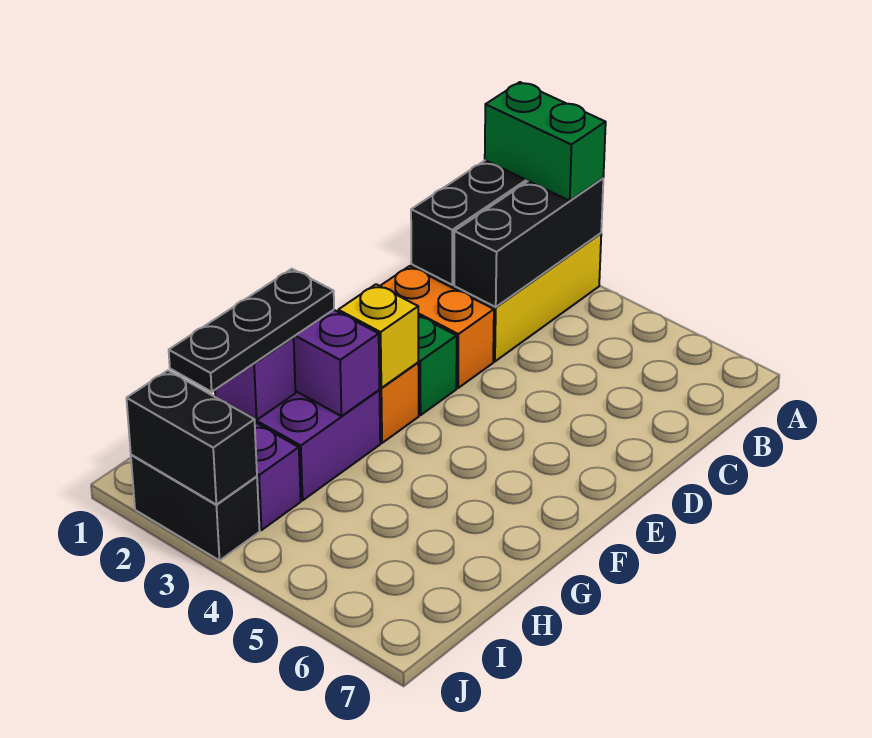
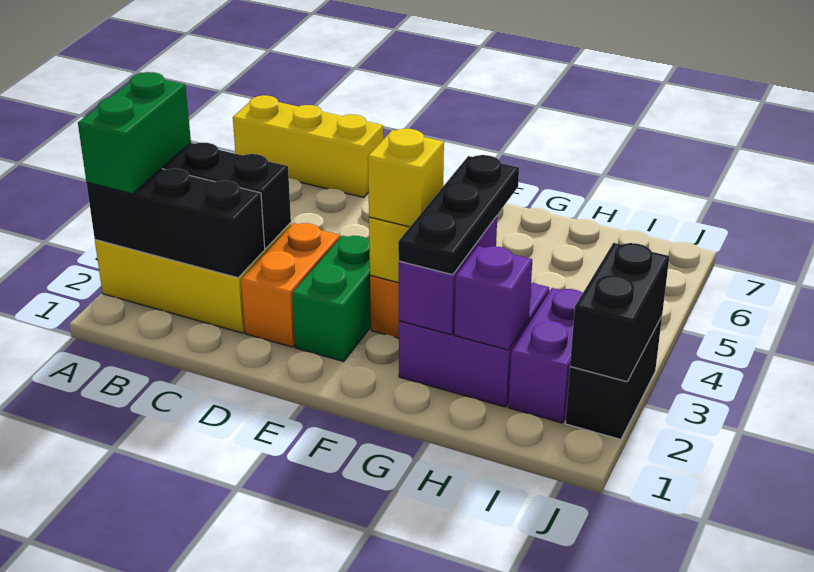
none -> yellow 1x3 brick [233,95,383,197]
none -> yellow 1x1 brick [368,129,444,227]
black 1x3 plate [169,269,334,392] -> black 1x3 plate turned to [398,155,519,275]

